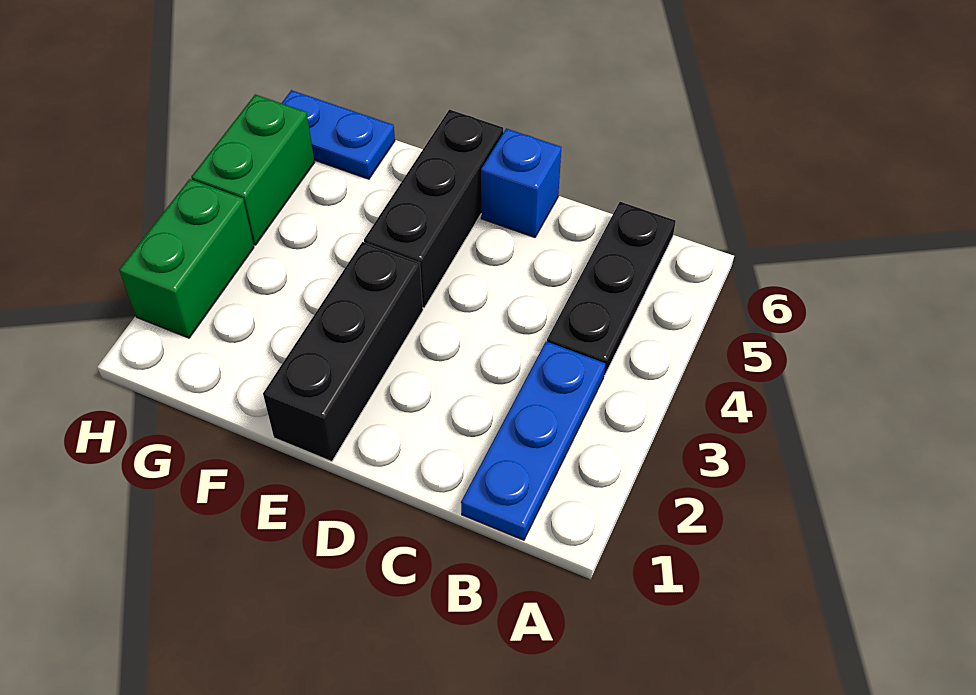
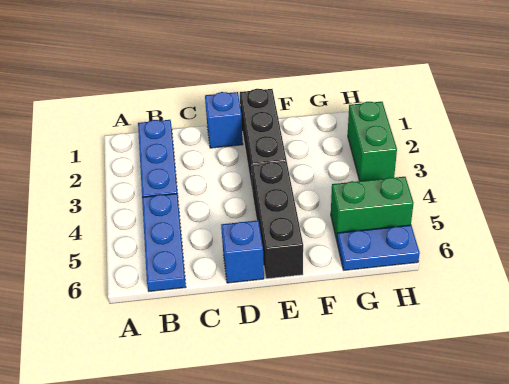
black 1x3 plate [547,202,676,375] -> blue 1x3 plate [142,194,186,291]
none -> blue 1x1 brick [205,92,243,148]
green 1x2 brick [191,94,315,245] -> green 1x2 brick turned to [331,177,414,240]

